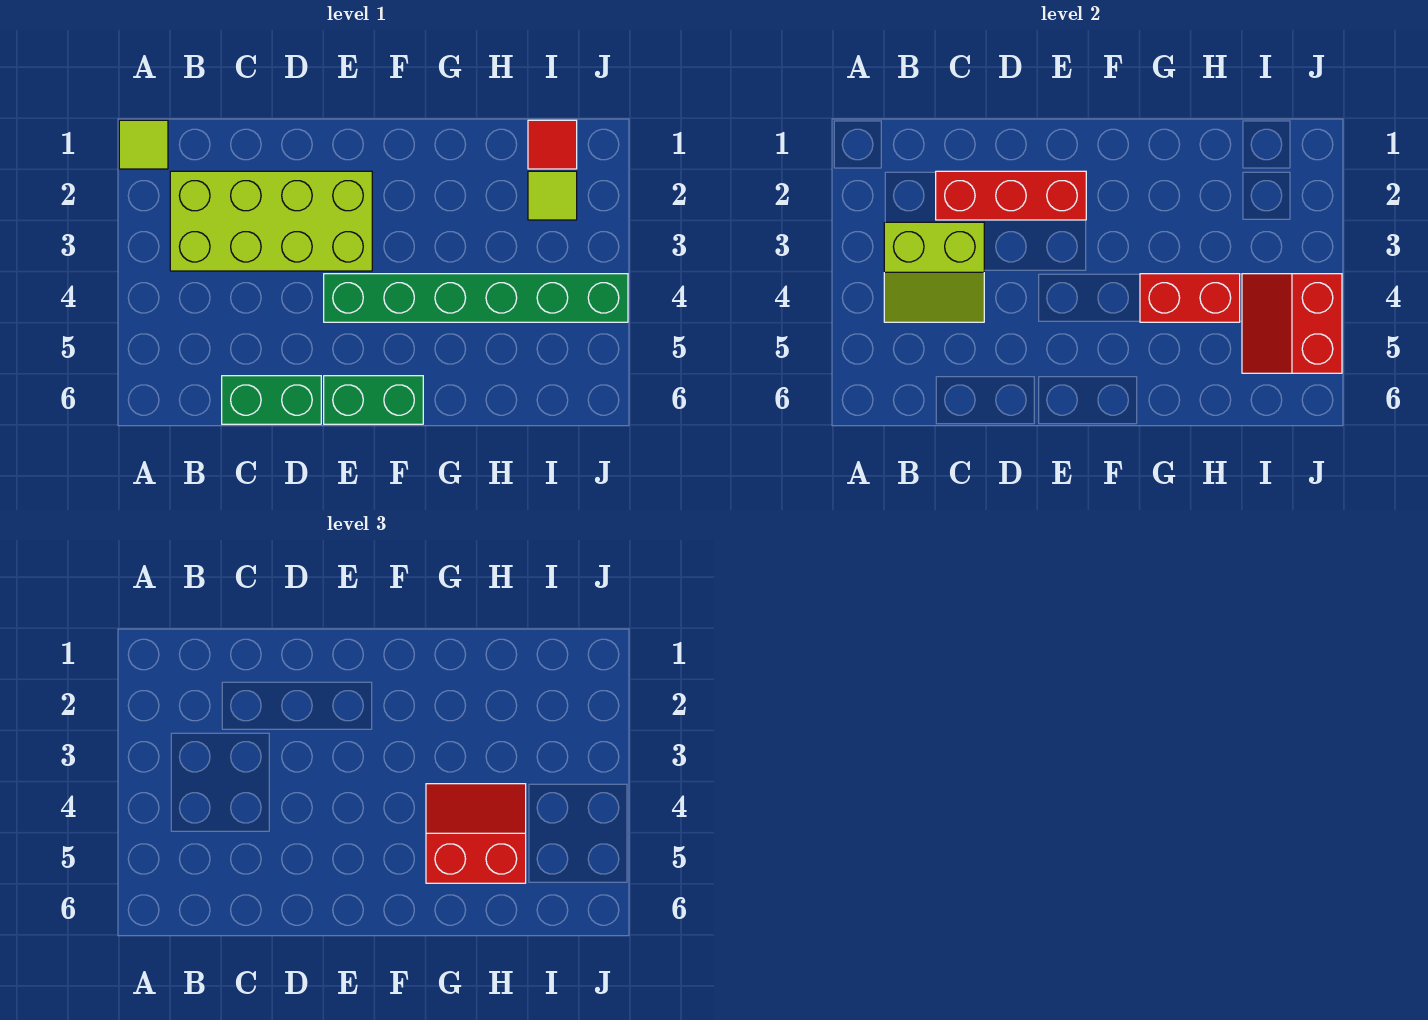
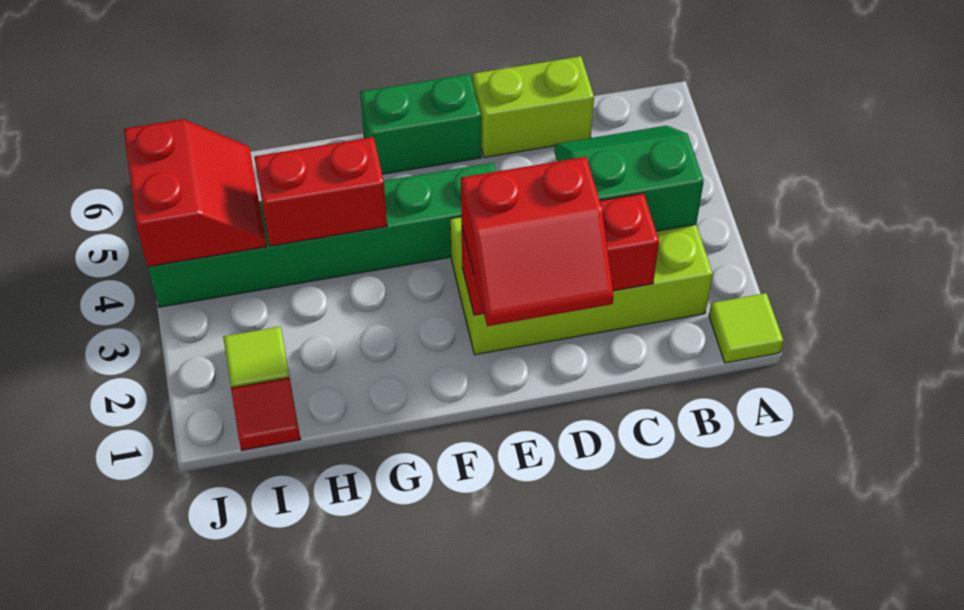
lime 2x2 slope [884,222,984,322] -> green 2x2 slope [554,126,704,231]
green 1x2 brick [222,376,321,424] -> lime 1x2 brick [473,56,594,157]
red 2x2 slope [426,784,526,883] -> red 2x2 slope moved to [461,157,614,326]

